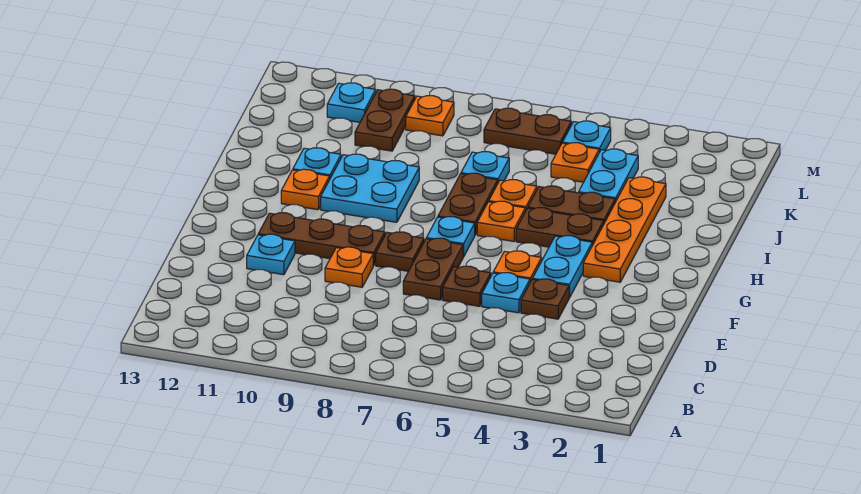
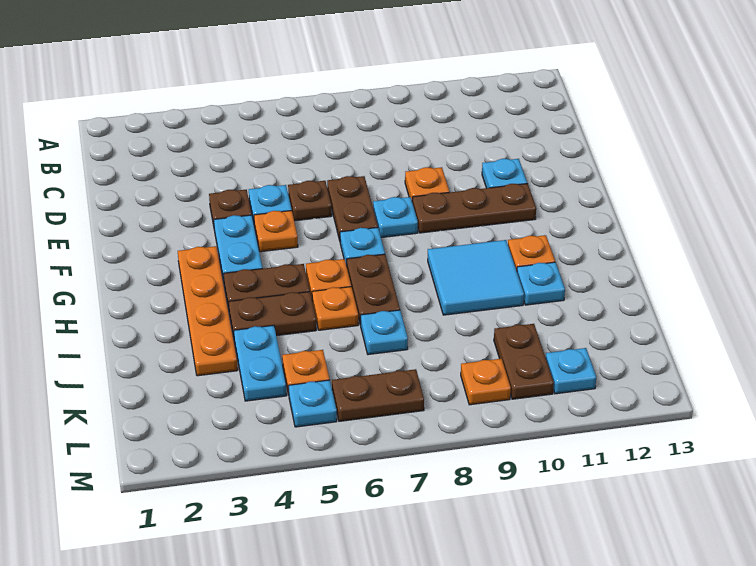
brown 1x1 plate [376,232,424,271] -> cyan 1x1 plate [373,197,418,238]
cyan 2x2 plate [321,154,419,222] -> cyan 2x2 tile [428,240,524,315]

